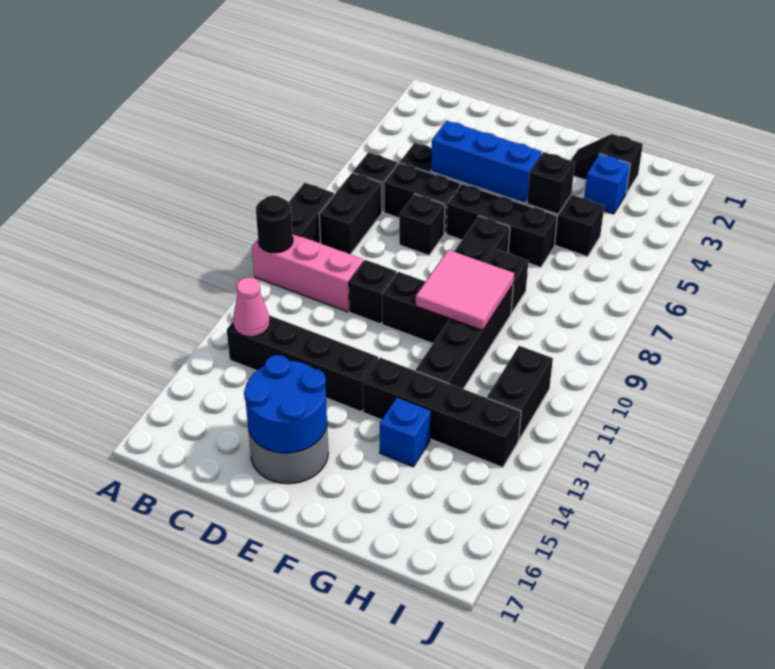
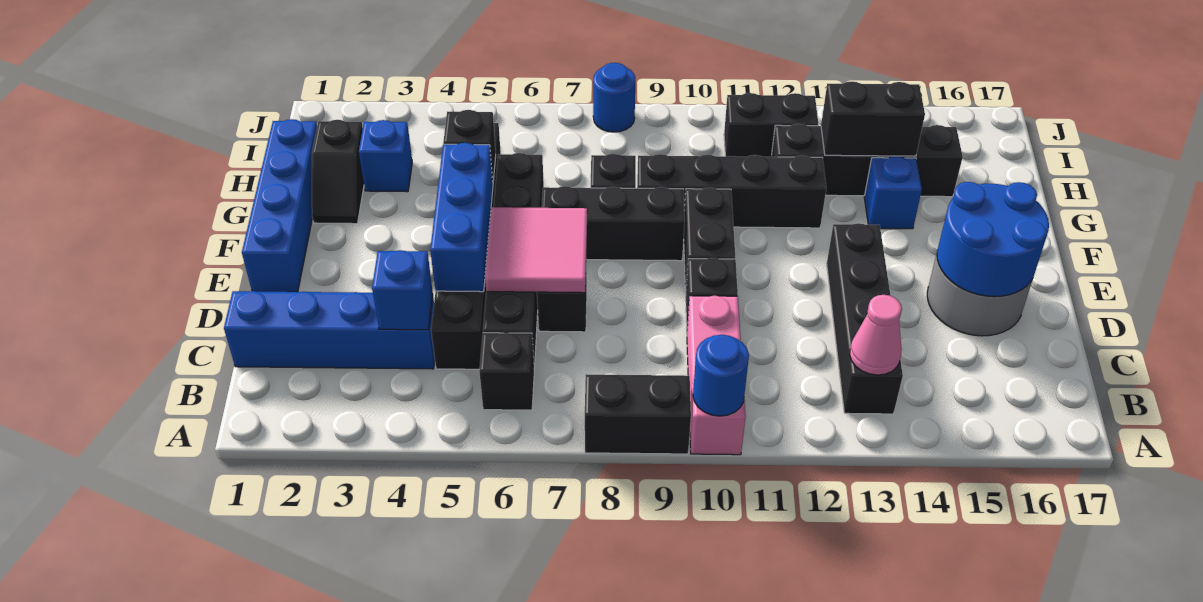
black 1x1 round brick [256,195,293,253] -> blue 1x1 round brick [693,335,749,416]
black 1x2 brick [319,173,382,254] -> black 1x2 brick moved to [821,81,925,156]
none -> blue 1x4 brick [224,291,435,369]
none -> blue 1x1 brick [372,250,433,330]
none -> blue 1x4 brick [242,119,317,292]
pink 2x2 tile [416,250,514,330] -> pink 2x2 tile moved to [485,207,587,293]
black 1x4 brick [363,358,521,468] -> black 1x4 brick turned to [772,124,963,197]
none -> blue 1x1 round brick [593,63,635,132]

